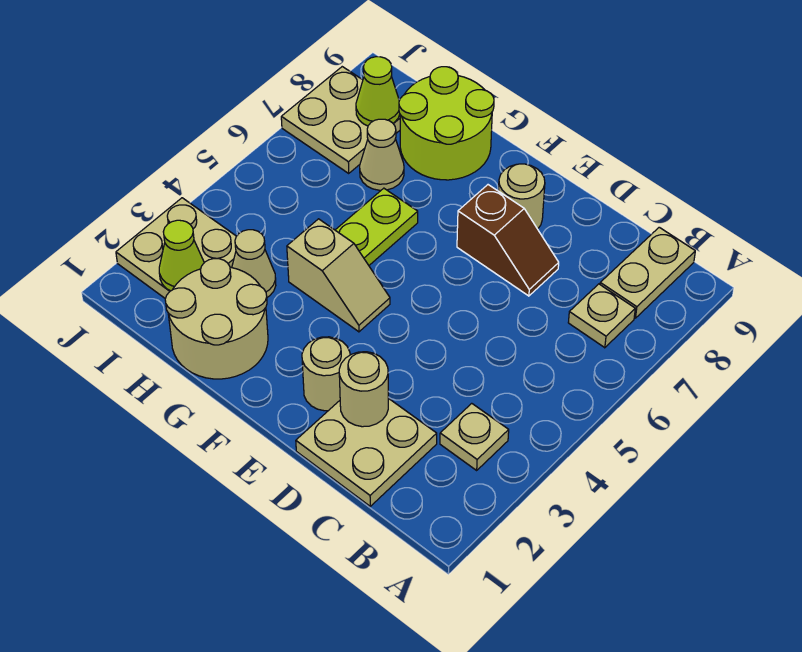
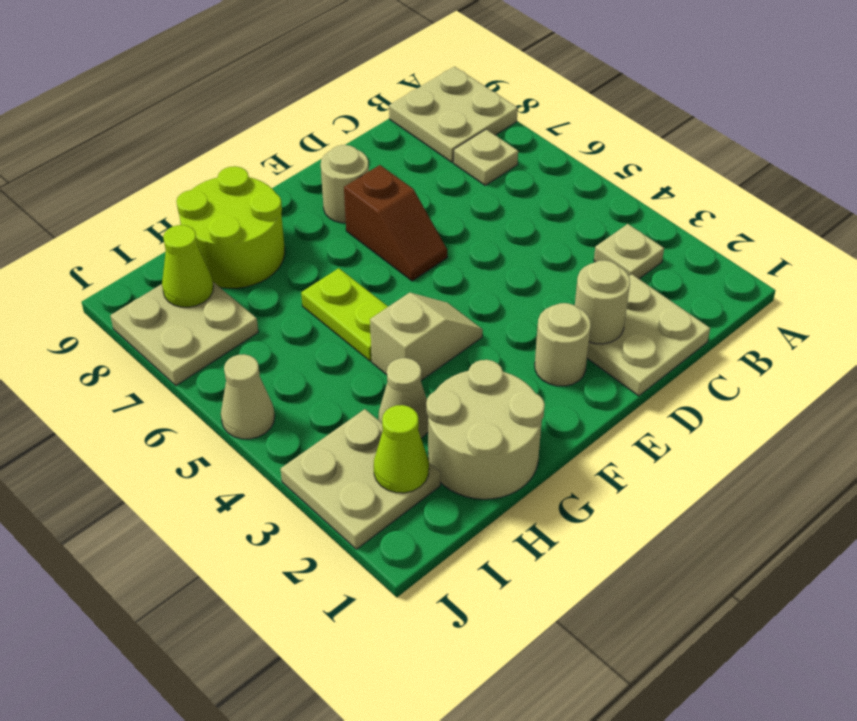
tan 1x2 plate [600,227,695,318] -> tan 2x2 plate [389,67,518,162]
brown 1x2 slope [457,185,559,296] -> brown 1x2 slope turned to [344,165,447,281]
tan 1x1 cone [360,119,404,190] -> tan 1x1 cone moved to [221,354,275,439]

